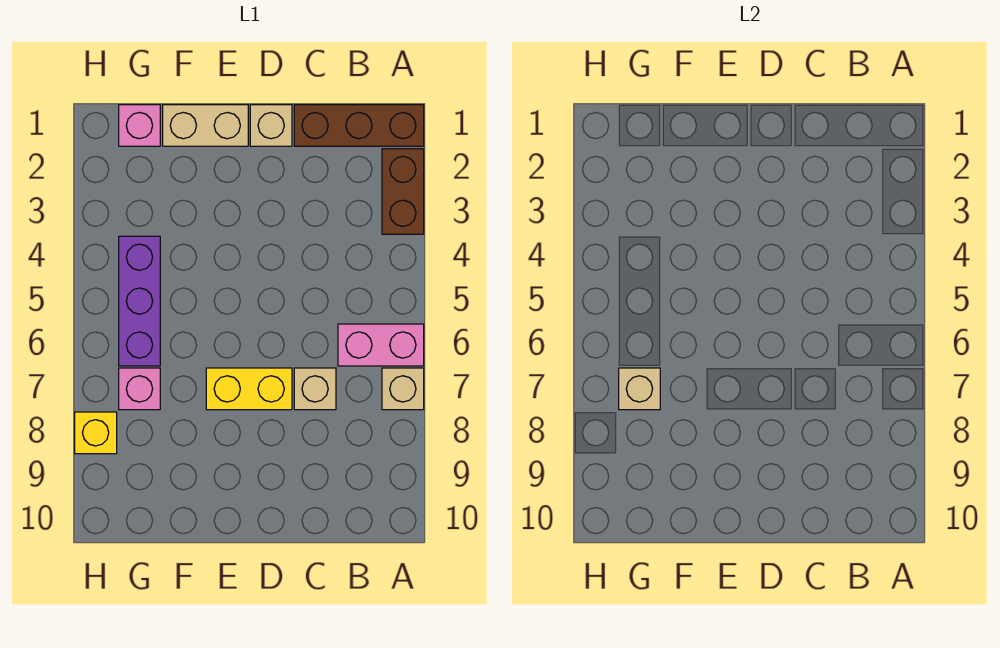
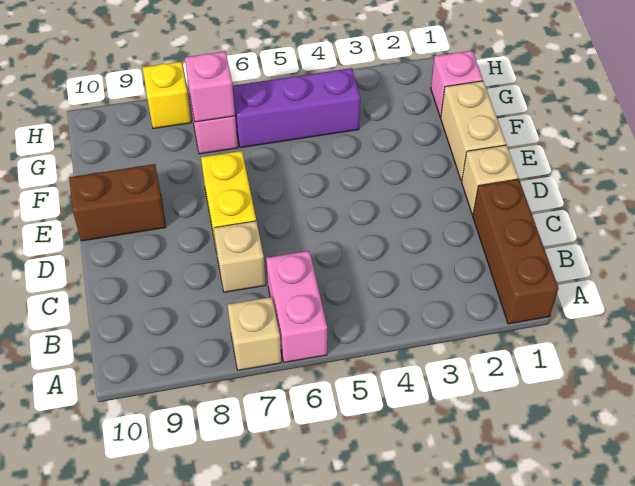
brown 1x2 brick [382,149,424,234] -> brown 1x2 brick moved to [69,164,166,241]
tan 1x1 brick [619,368,660,410] -> pink 1x1 brick [185,51,235,122]

